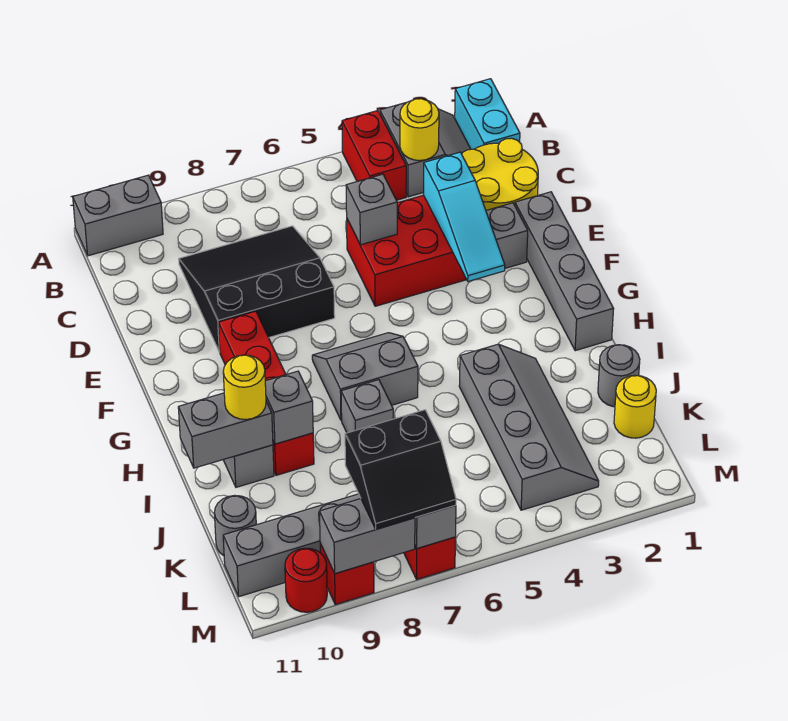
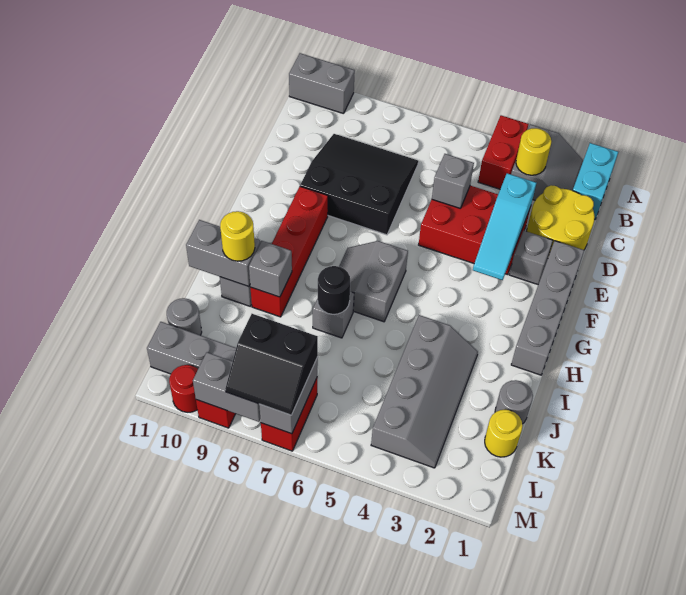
grey 2x2 slope [312,333,418,420] -> grey 2x2 slope turned to [339,241,408,322]
none -> black 1x1 round brick [318,266,350,314]

